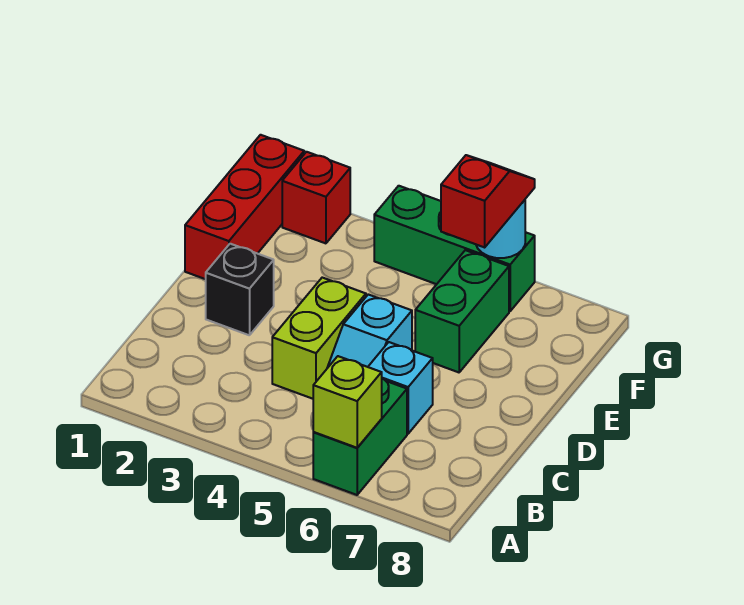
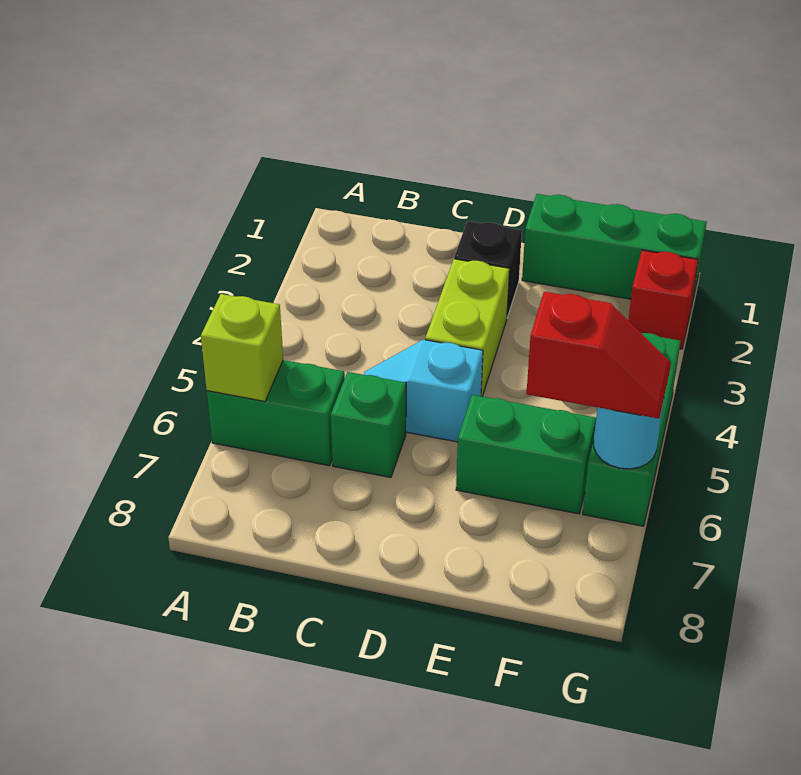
lime 1x2 brick [272,278,366,399] -> lime 1x2 brick turned to [425,259,509,397]
cyan 1x1 brick [368,342,433,434] -> green 1x1 brick [331,372,406,477]
red 1x3 brick [185,135,304,279] -> green 1x3 brick [522,194,707,307]

